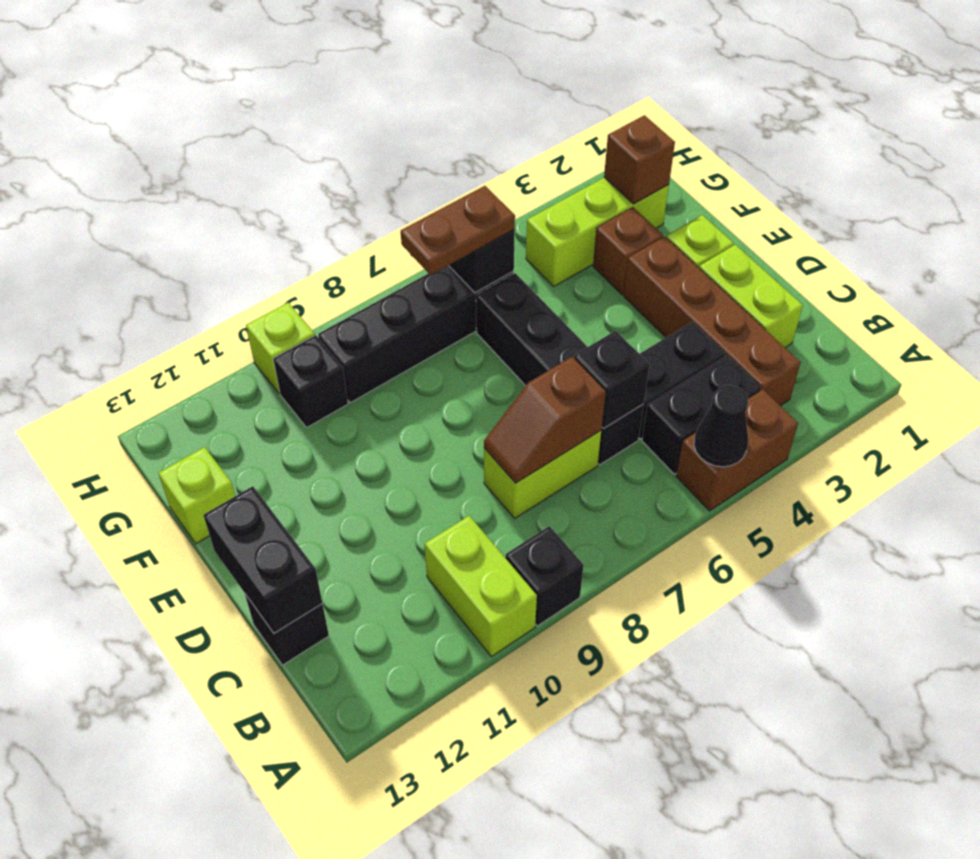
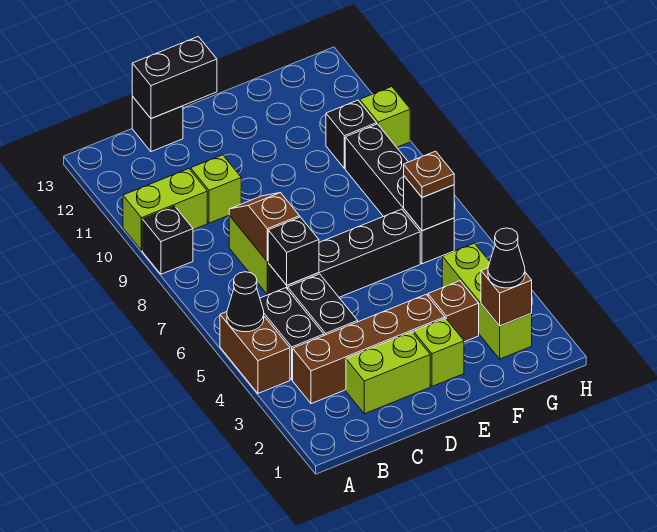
lime 1x1 brick [158,447,235,544] -> lime 1x1 brick moved to [191,155,241,223]
none -> black 1x1 cone [488,228,525,288]
brown 1x2 plate [401,186,515,275] -> brown 1x1 plate [404,151,454,198]

